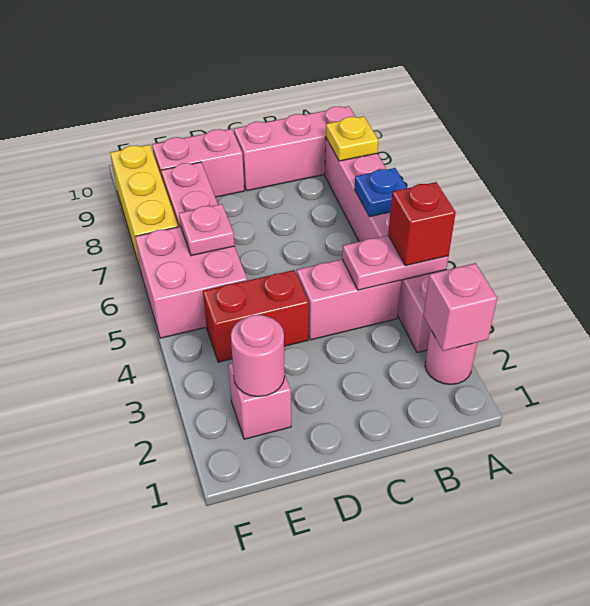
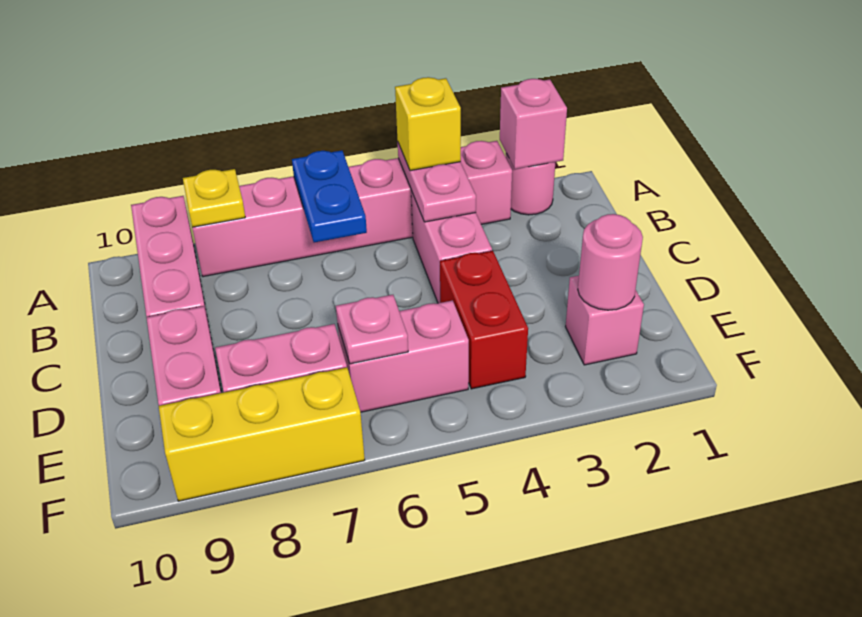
red 1x1 brick [388,182,456,266] -> yellow 1x1 brick [395,77,461,171]
blue 1x1 plate [355,168,407,217] -> blue 1x2 plate [292,151,367,242]
pink 2x2 brick [135,227,247,338] -> pink 1x2 brick [338,300,469,412]

